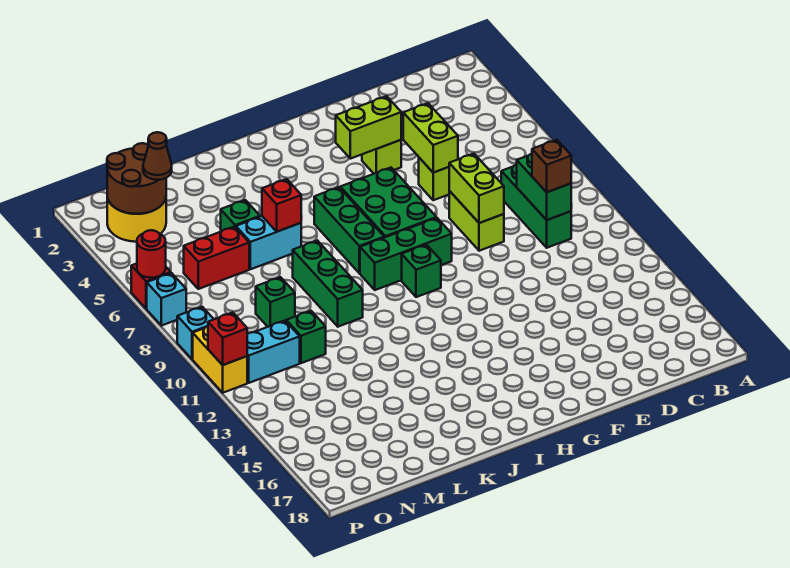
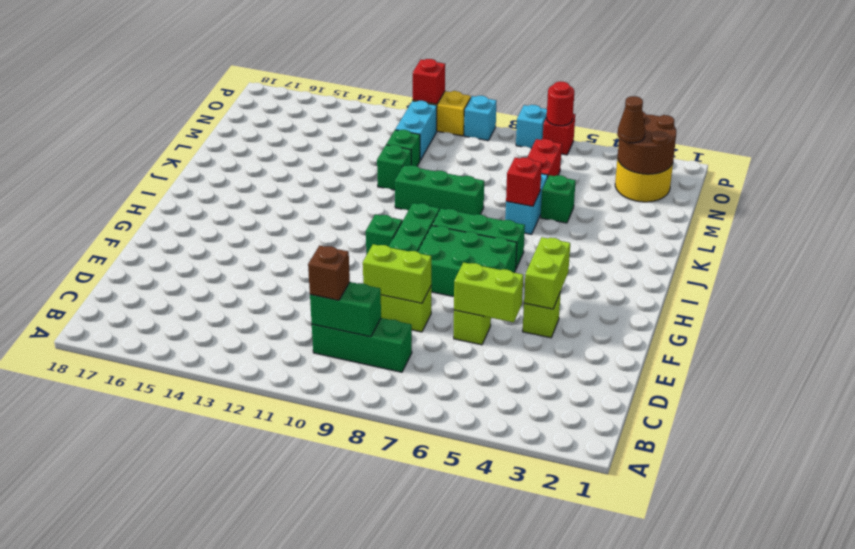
green 1x1 brick [256,277,295,327] -> green 1x1 brick moved to [377,145,411,190]

